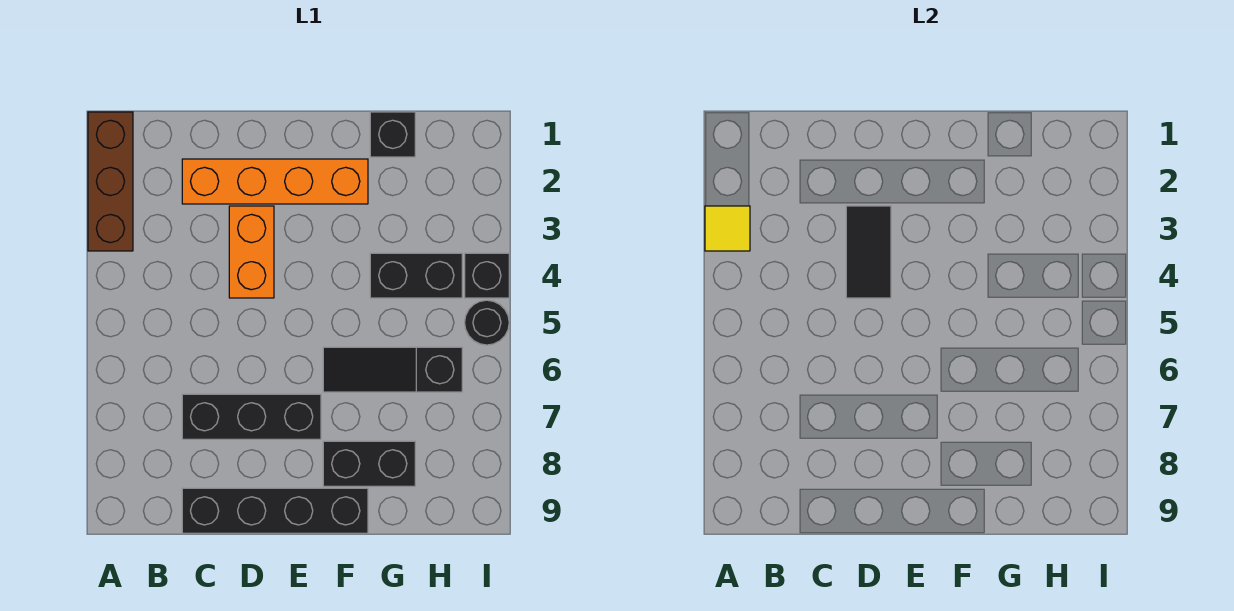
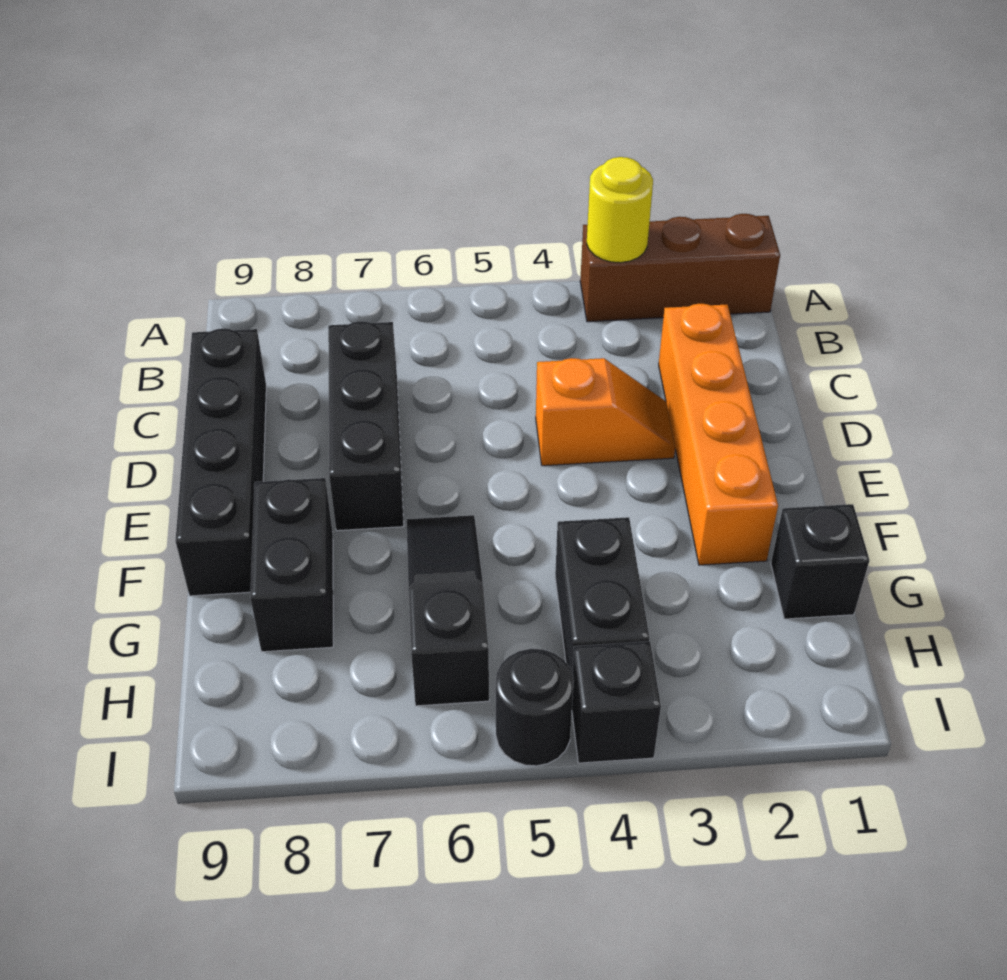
yellow 1x1 tile [705,206,750,251] -> yellow 1x1 round brick [587,157,653,263]
orange 1x2 brick [229,206,274,298] -> orange 1x2 slope [536,358,675,466]
black 1x2 tile [846,206,891,298] -> none

